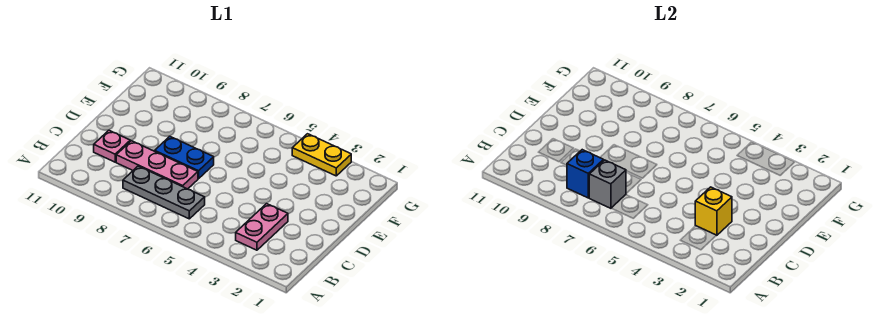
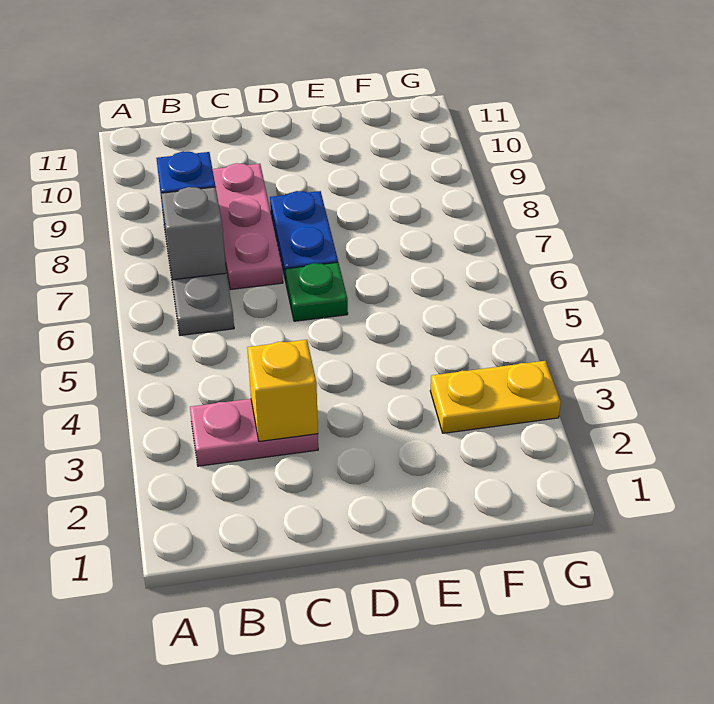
pink 1x1 plate [94,130,130,162] -> none
none -> green 1x1 plate [285,262,348,321]
yellow 1x2 plate [292,134,351,176] -> yellow 1x2 plate turned to [430,361,561,433]

